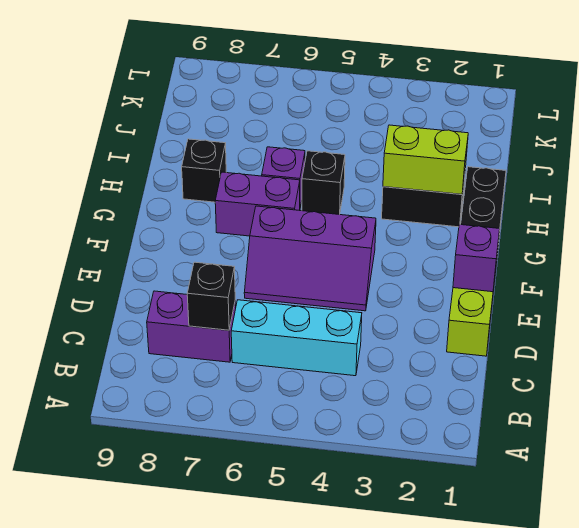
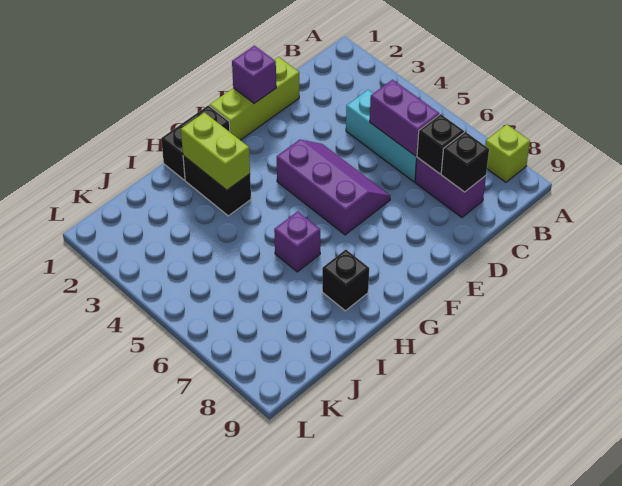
none -> lime 1x1 brick [485,124,530,182]
purple 1x2 brick [215,172,300,236] -> purple 1x2 brick moved to [370,80,439,156]
black 1x1 brick [302,151,345,215] -> black 1x1 brick moved to [441,132,489,192]

